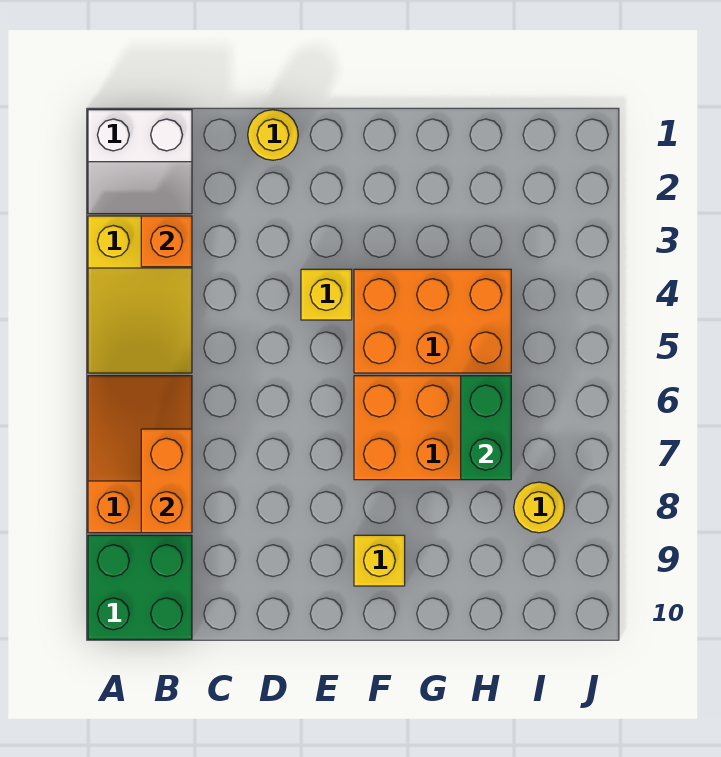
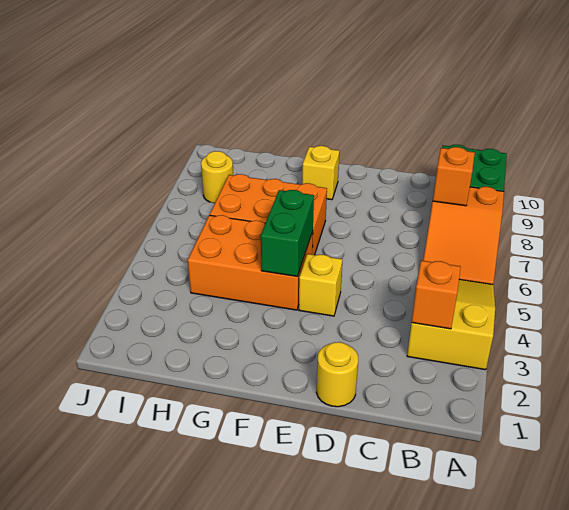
white 2x2 slope [88,110,192,214] -> none
orange 1x2 brick [141,429,192,533] -> orange 1x1 brick [433,147,475,206]
green 1x2 brick [461,376,511,480] -> green 1x2 brick moved to [261,190,314,276]

